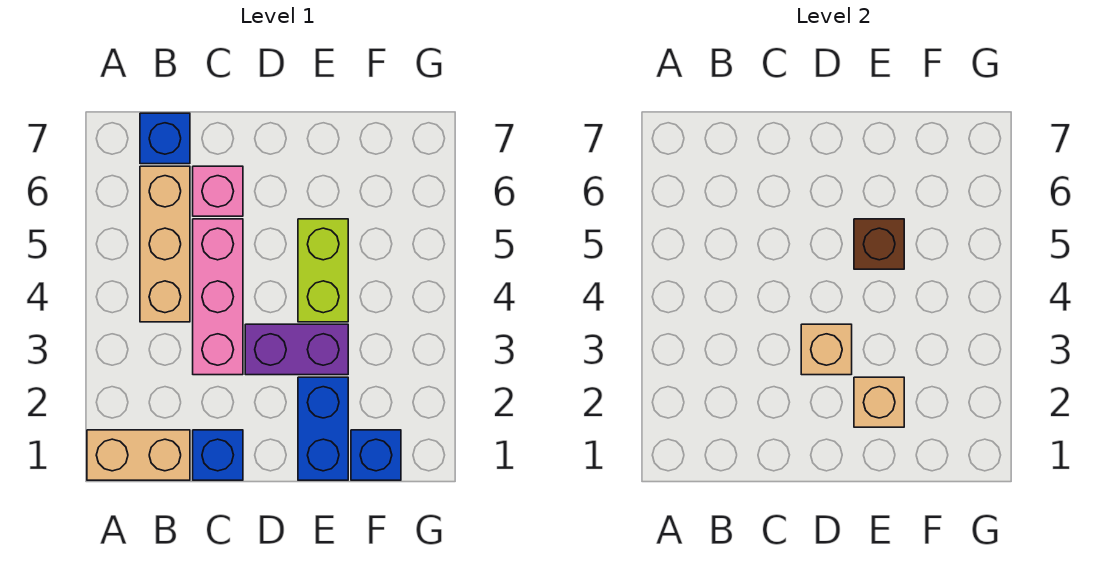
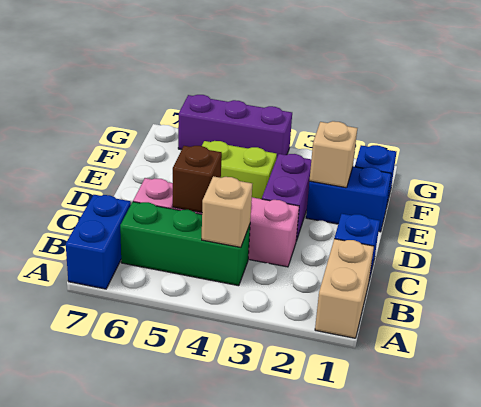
tan 1x3 brick [140,166,190,322] -> green 1x3 brick [120,202,250,286]
blue 1x1 brick [140,113,190,164] -> blue 1x2 brick [66,195,131,289]
tan 1x1 brick [801,324,852,375] -> tan 1x1 brick moved to [202,176,252,247]
brown 1x1 brick [854,219,904,269] -> brown 1x1 brick moved to [173,146,222,213]
none -> purple 1x3 brick [178,95,292,159]

